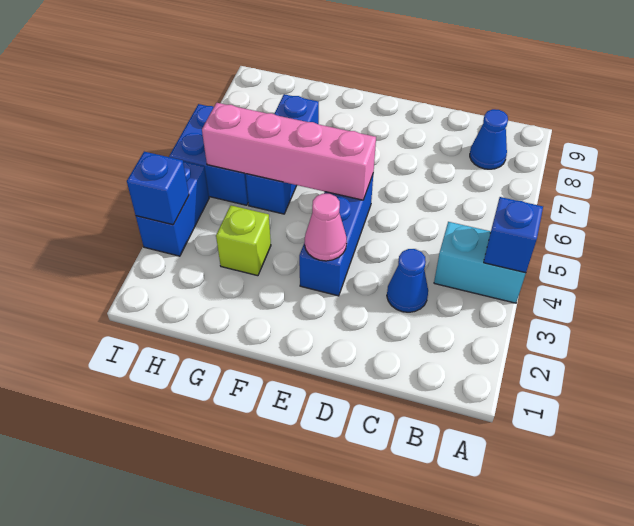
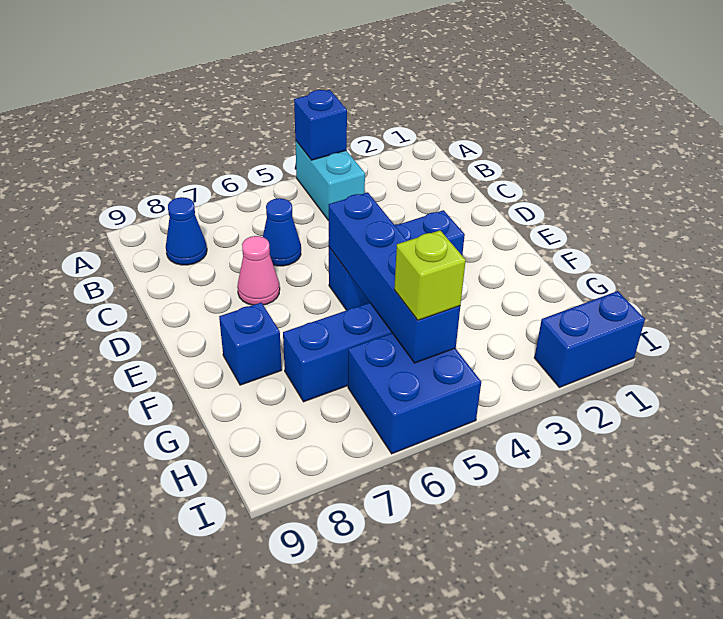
blue 1x1 cone [387,249,428,312] -> blue 1x1 cone moved to [263,198,301,266]
pink 1x1 cone [304,194,347,261] -> pink 1x1 cone moved to [237,236,280,305]
pink 1x4 brick [202,103,376,200] -> blue 1x4 brick [329,192,460,363]
lime 1x1 brick [216,205,271,276] -> lime 1x1 brick moved to [394,230,466,320]
blue 1x2 brick [136,161,209,256] -> blue 1x2 brick moved to [534,291,645,387]
blue 1x1 brick [127,152,189,225] -> blue 1x1 brick moved to [219,303,282,385]

